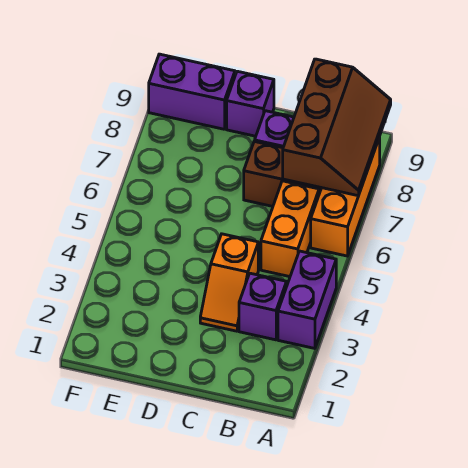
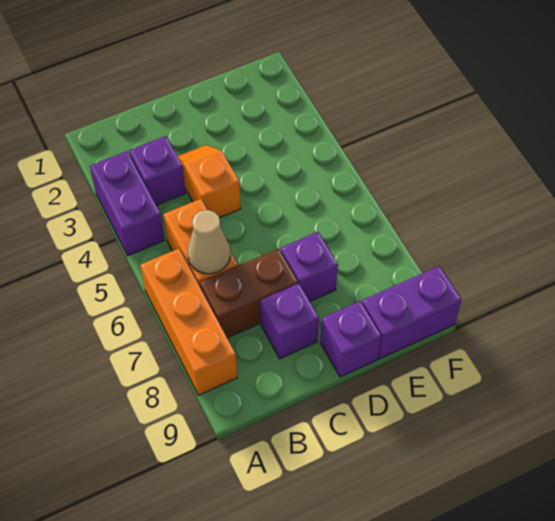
brown 2x3 slope [283,59,391,196] -> none
none -> tan 1x1 cone [188,210,230,274]
none -> purple 1x1 brick [281,232,338,301]

